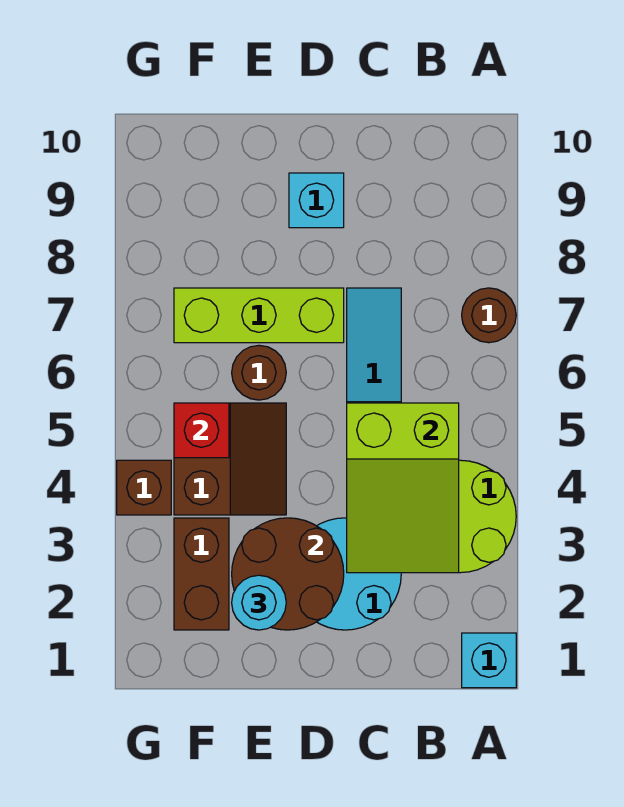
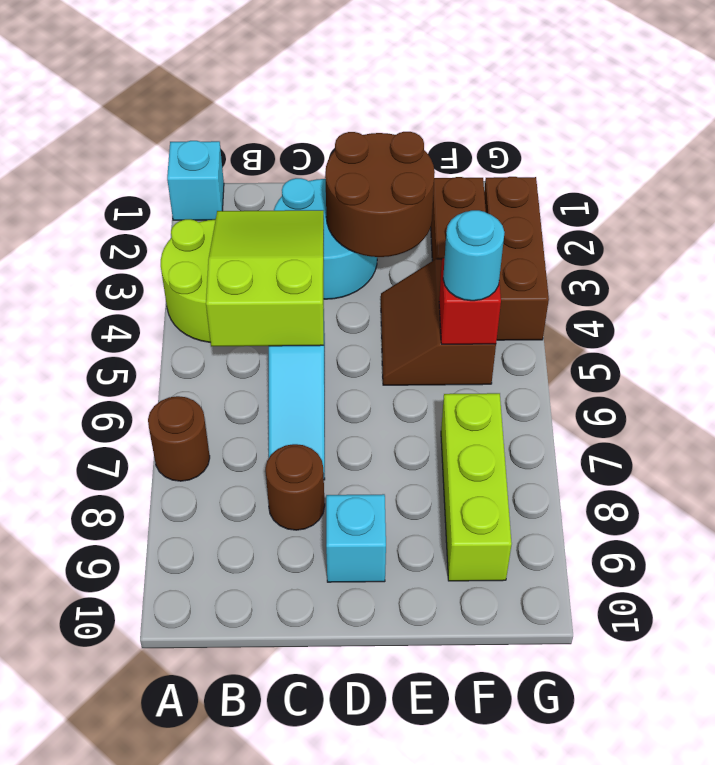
lime 1x3 brick [174,288,344,343] -> lime 1x3 brick turned to [441,393,512,581]
cyan 1x1 round brick [232,575,286,630] -> cyan 1x1 round brick moved to [443,210,505,301]
brown 1x1 round brick [232,345,286,400] -> brown 1x1 round brick moved to [266,444,325,530]
brown 1x1 brick [117,460,171,515] -> brown 1x3 brick [484,177,549,340]

